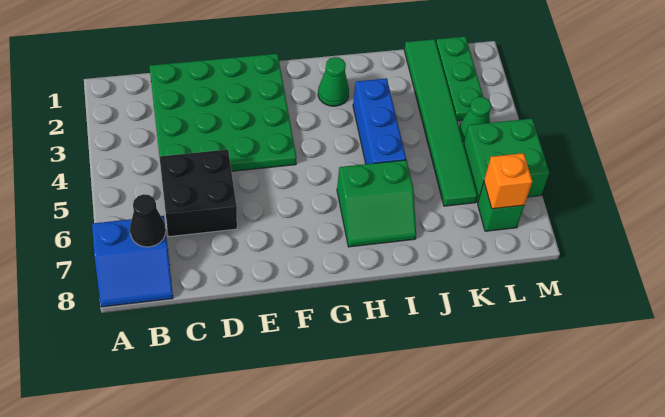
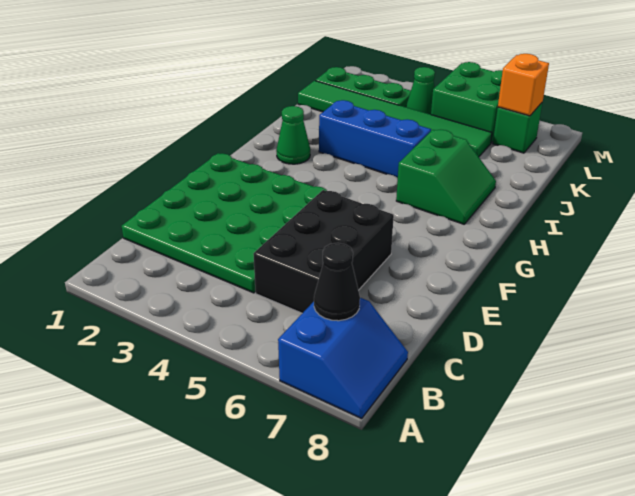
black 2x2 brick [159,149,237,237] -> black 2x3 brick [253,190,394,313]

